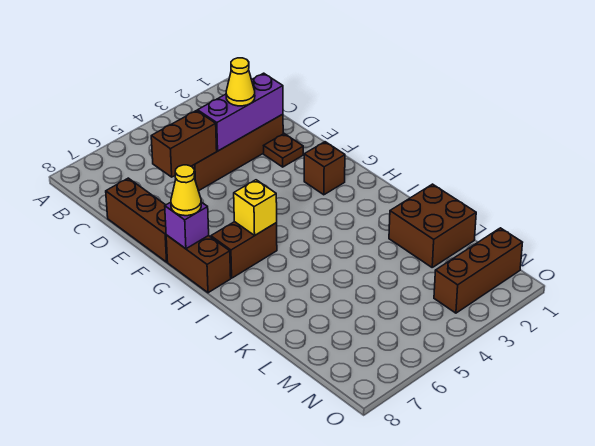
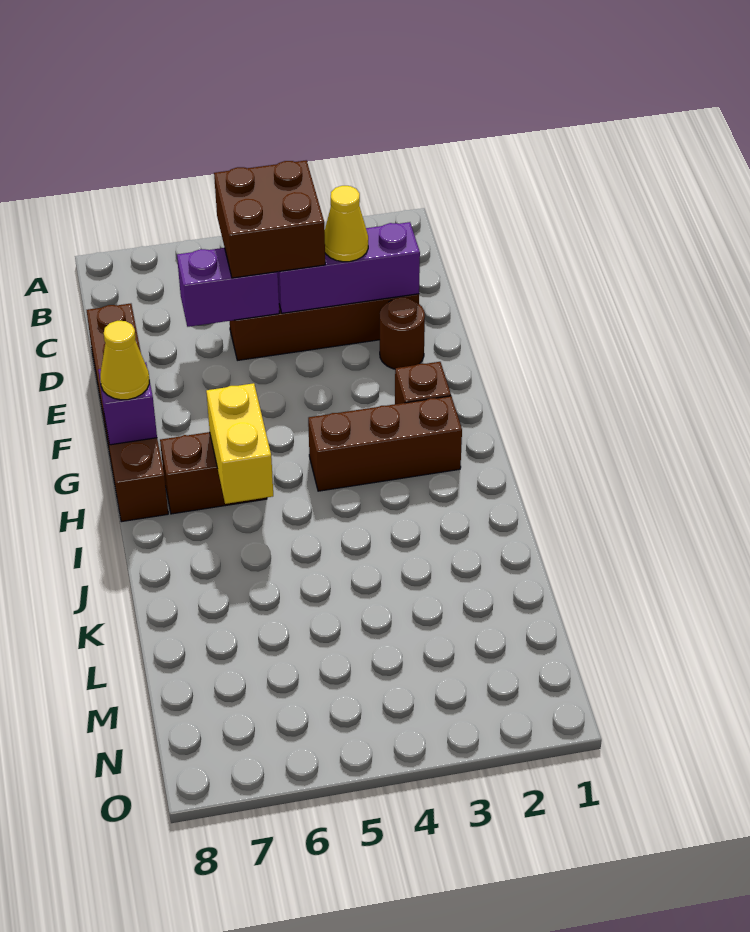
brown 1x2 brick [151,111,217,177] -> purple 1x2 brick [177,248,279,327]
brown 1x1 plate [264,134,303,167] -> brown 1x1 round brick [380,297,425,369]
yellow 1x1 brick [234,180,277,235] -> yellow 1x2 brick [206,383,273,504]
brown 2x2 brick [389,184,476,267] -> brown 2x2 brick moved to [214,160,325,278]
brown 1x3 brick [434,228,522,313] -> brown 1x3 brick moved to [308,396,462,491]

